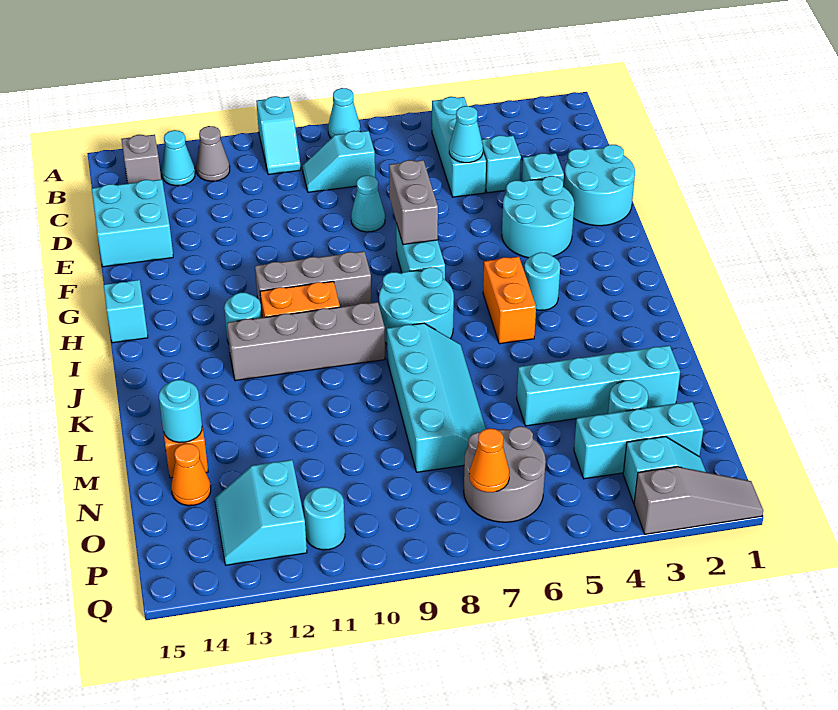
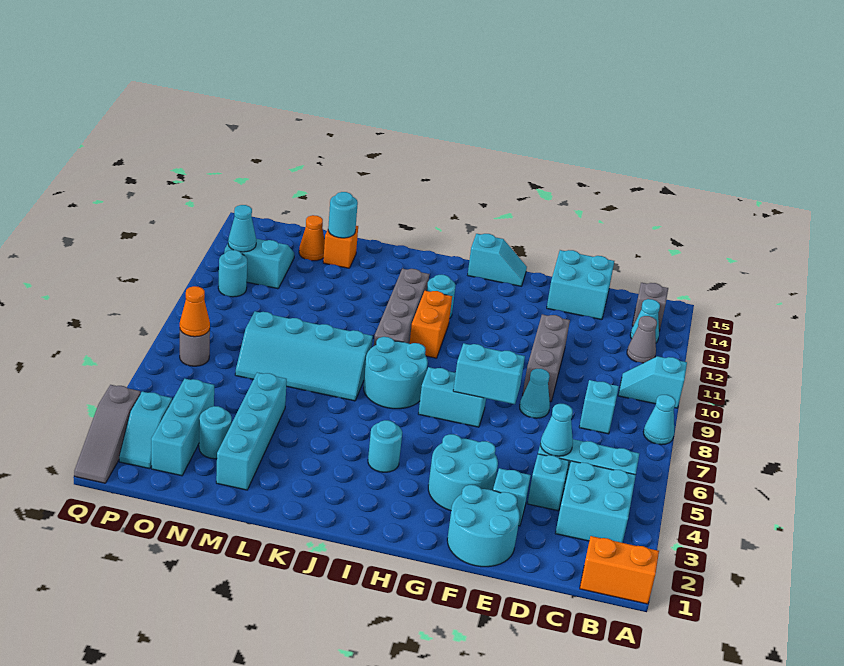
none -> cyan 2x2 brick [555,461,636,543]
grey 1x2 brick [389,160,438,245] -> cyan 1x2 brick [453,343,525,404]
grey 1x3 brick [255,251,372,312] -> grey 1x3 brick moved to [523,314,570,402]
orange 1x2 brick [483,257,536,344] -> orange 1x2 brick moved to [580,536,659,604]
grey 2x2 round brick [464,426,546,522] -> grey 1x1 round brick [180,329,210,366]
none -> cyan 1x1 cone [228,205,256,252]

